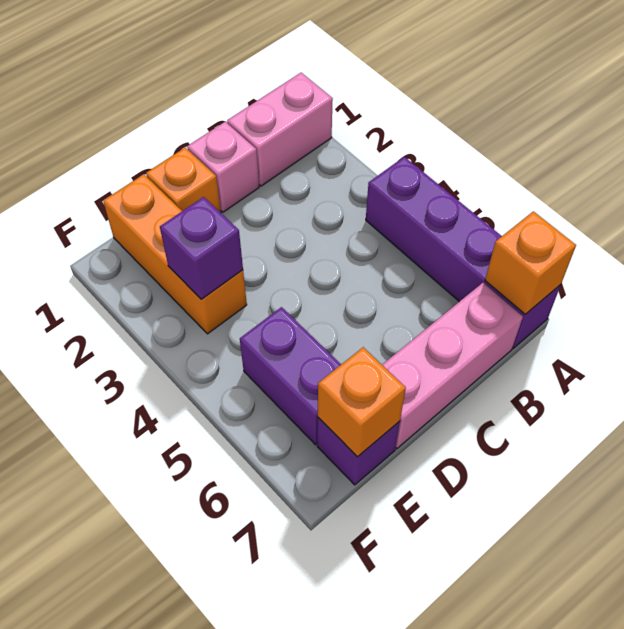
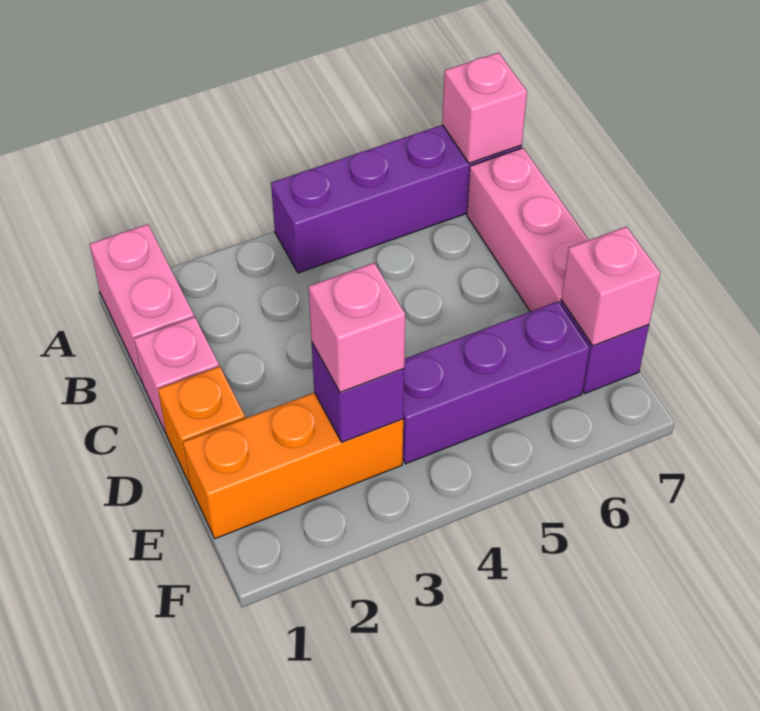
orange 1x1 brick [485,211,576,314] -> pink 1x1 brick [442,53,527,163]
none -> pink 1x1 brick [308,263,405,392]
purple 1x2 brick [240,307,341,445] -> purple 1x3 brick [403,301,590,464]
orange 1x1 brick [318,347,406,457] -> pink 1x1 brick [561,227,660,346]

